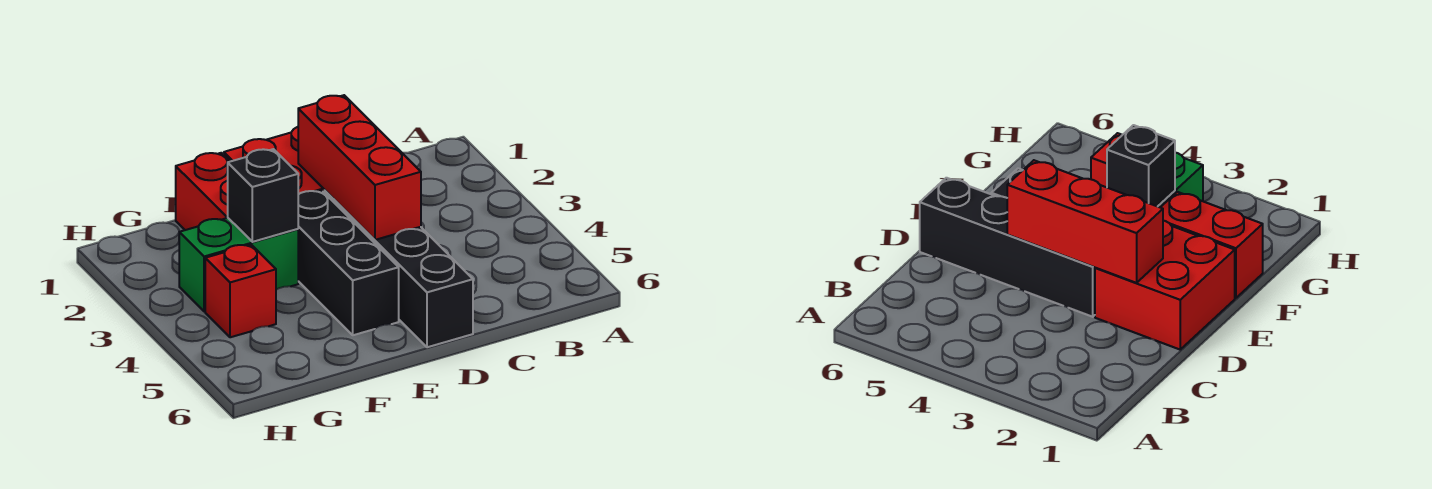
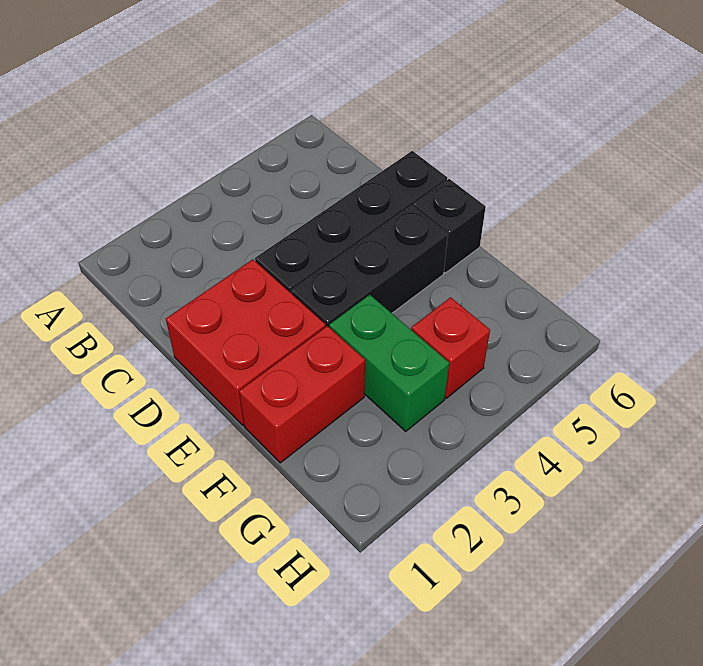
red 1x3 brick [298,95,421,240] -> none
black 1x1 brick [228,149,298,242] -> black 1x1 brick moved to [413,179,486,273]

